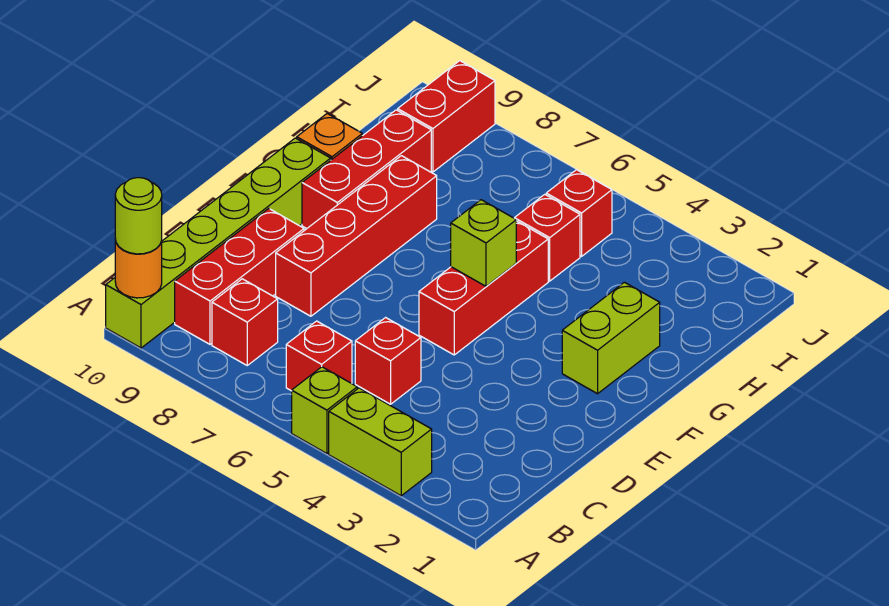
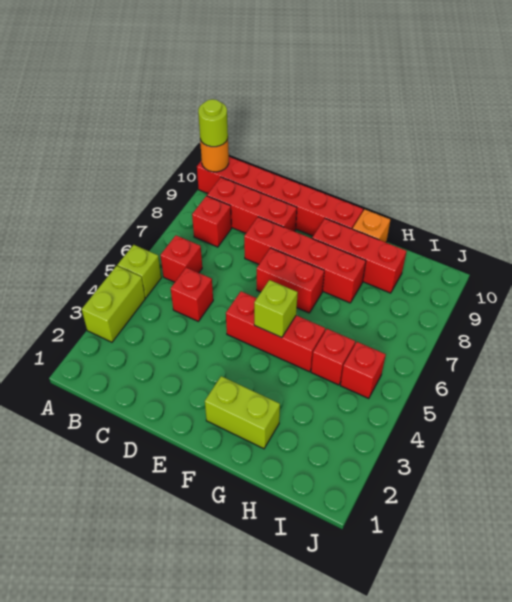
lime 1x6 brick [106,138,331,348] -> red 1x6 brick [197,157,363,236]
red 1x2 brick [398,61,495,172] -> red 1x2 brick moved to [257,248,324,313]

